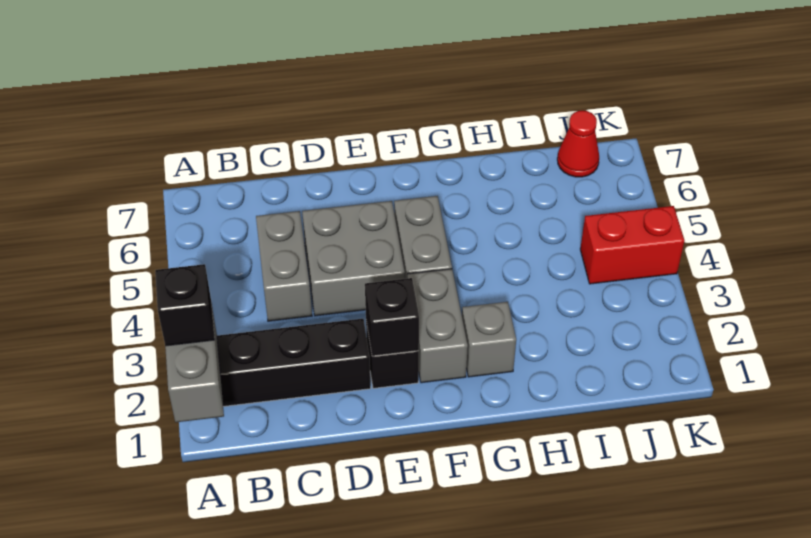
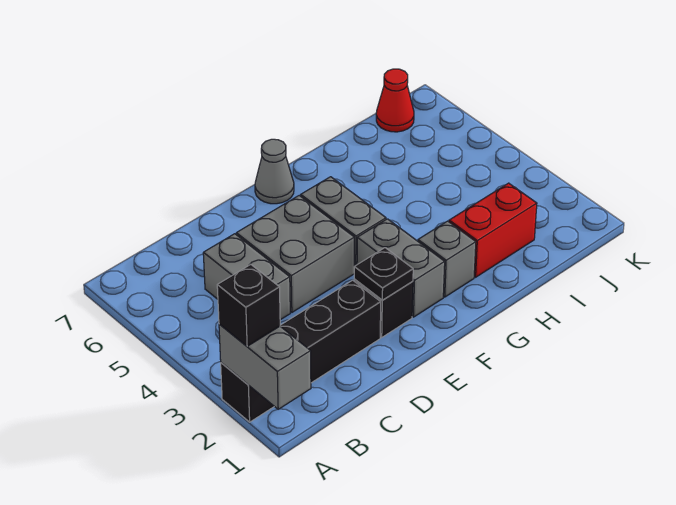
black 1x1 brick [365,278,419,356] -> black 1x1 plate [354,248,413,300]
none -> grey 1x1 cone [255,139,294,204]
red 1x2 brick [580,206,685,284] -> red 1x2 brick moved to [449,183,537,277]

